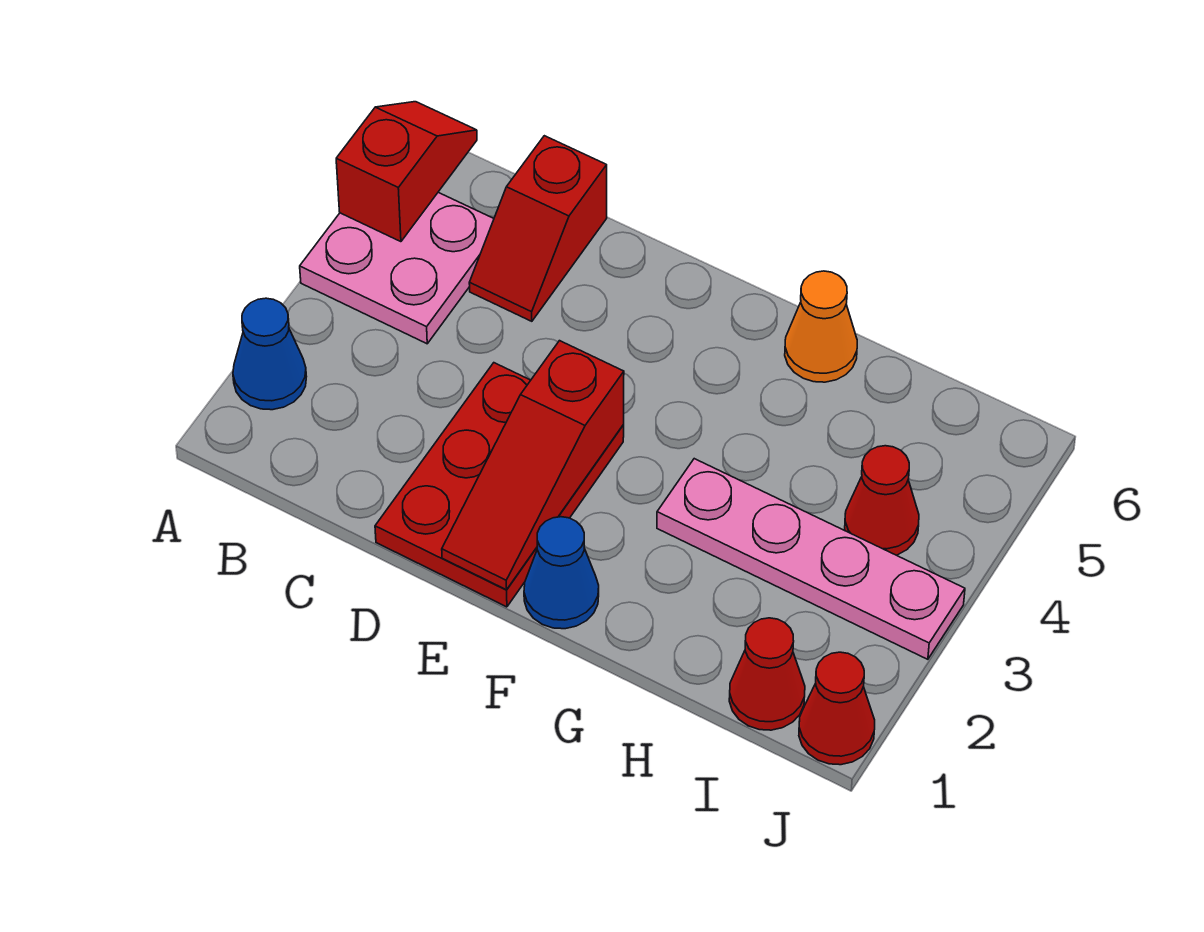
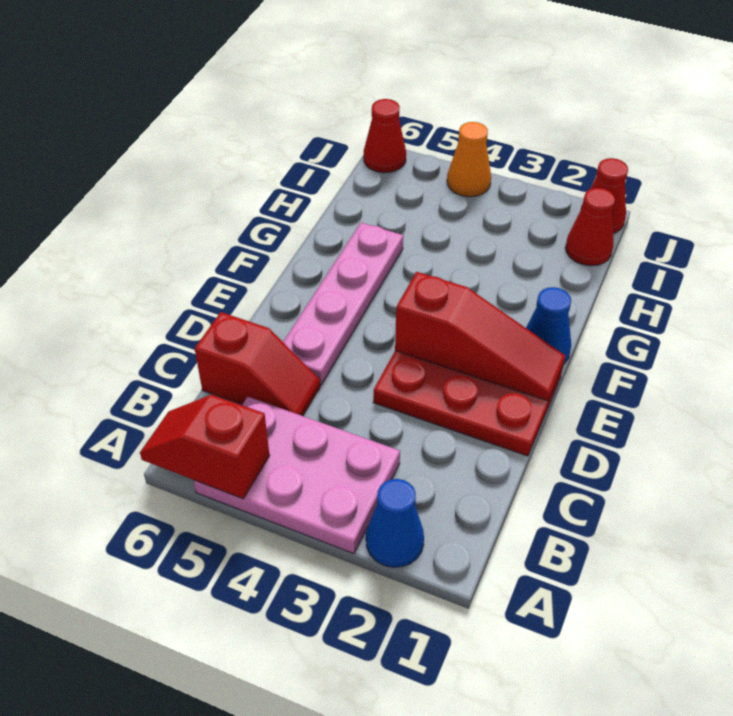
pink 2x2 plate [300,192,494,344] -> pink 2x3 plate [193,397,400,554]
pink 1x4 plate [657,459,965,659] -> pink 1x4 plate moved to [283,223,403,385]
orange 1x1 cone [785,271,857,382] -> orange 1x1 cone moved to [447,122,491,197]
red 1x1 cone [845,446,919,555] -> red 1x1 cone moved to [364,99,406,173]

